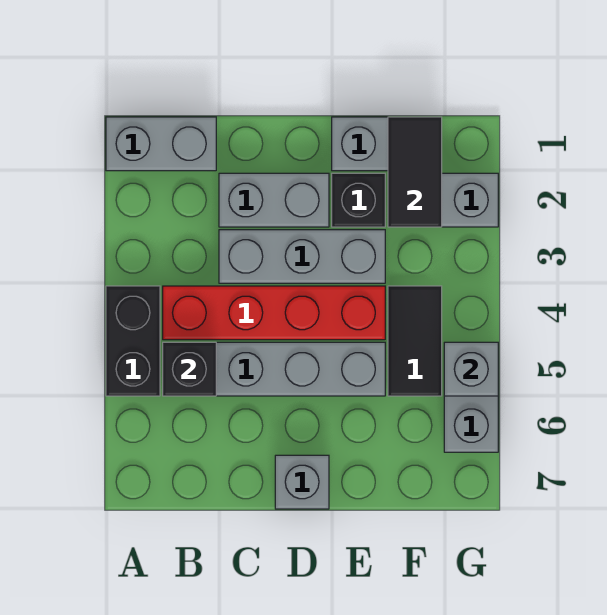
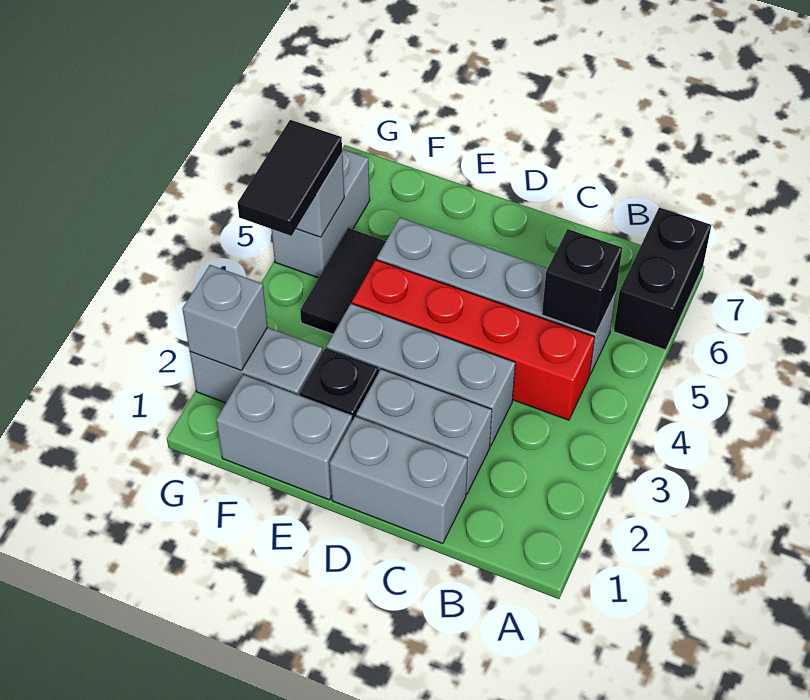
grey 1x2 brick [106,117,216,171] -> grey 1x2 brick moved to [330,416,468,544]
black 1x2 brick [106,286,160,396] -> black 1x2 brick moved to [614,208,711,350]
grey 1x1 brick [275,455,329,509] -> grey 1x1 brick moved to [182,265,268,370]
black 1x2 tile [388,117,442,227] -> black 1x2 tile moved to [238,120,342,236]

